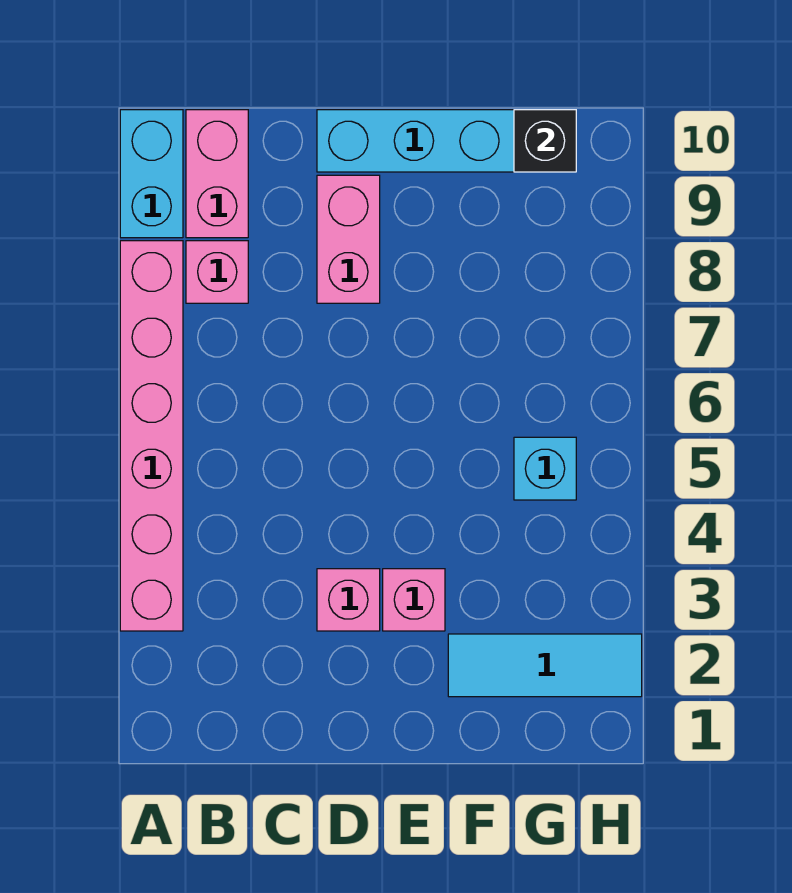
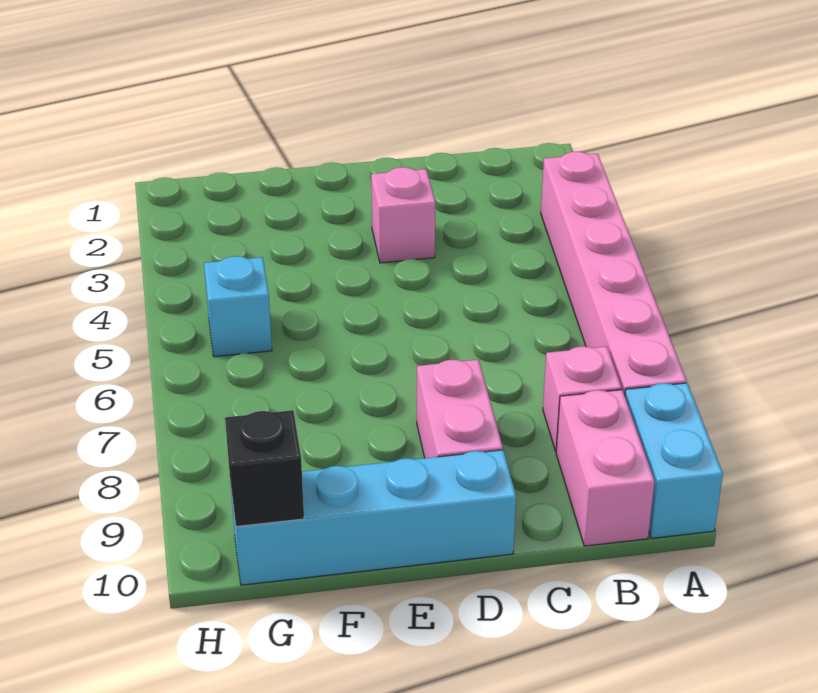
pink 1x1 brick [383,569,445,631] -> none
cyan 1x3 tile [448,634,642,697] -> none

